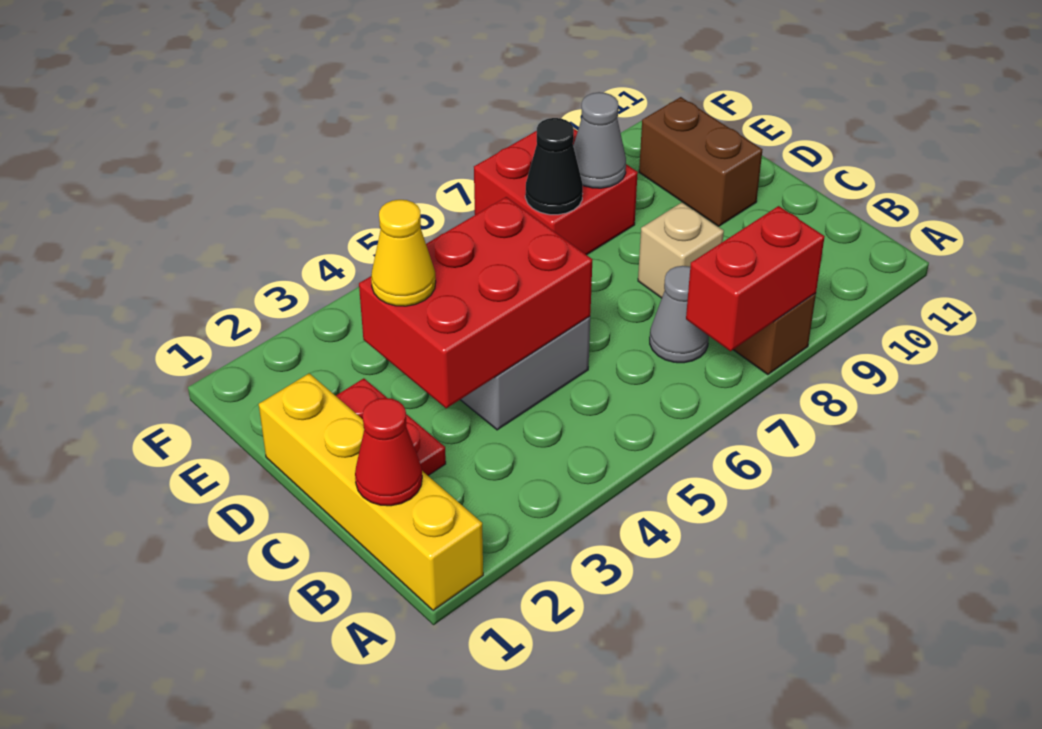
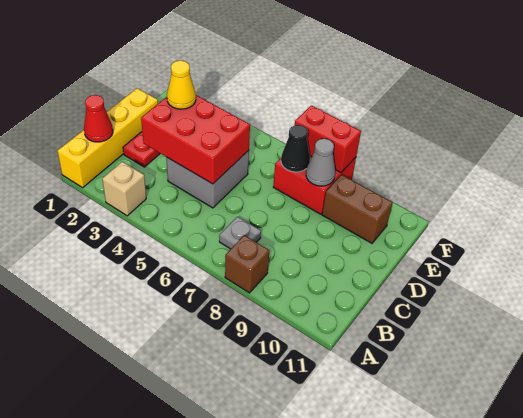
red 1x2 brick [686,206,825,351] -> red 1x2 brick moved to [295,105,361,172]
grey 1x1 cone [650,266,709,363] -> grey 1x1 plate [219,217,261,249]
tan 1x1 brick [638,202,724,298] -> tan 1x1 brick moved to [102,162,146,216]
brown 1x2 brick [639,97,762,226] -> brown 1x2 brick turned to [322,175,393,243]

